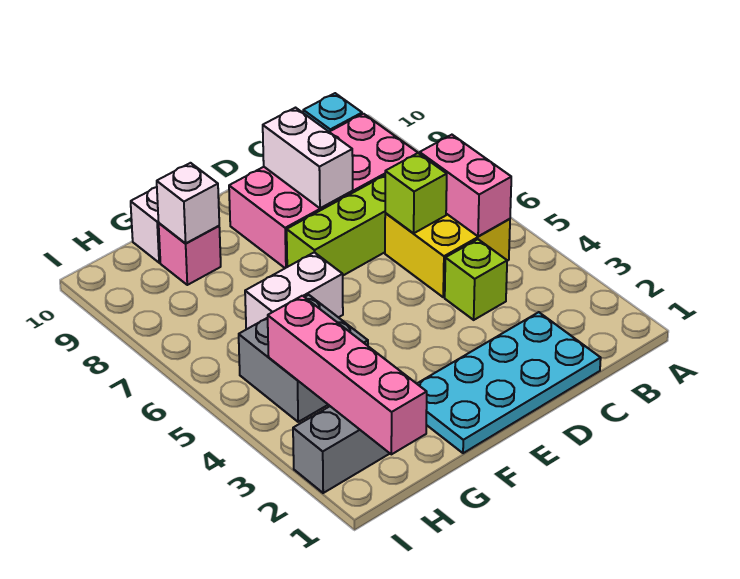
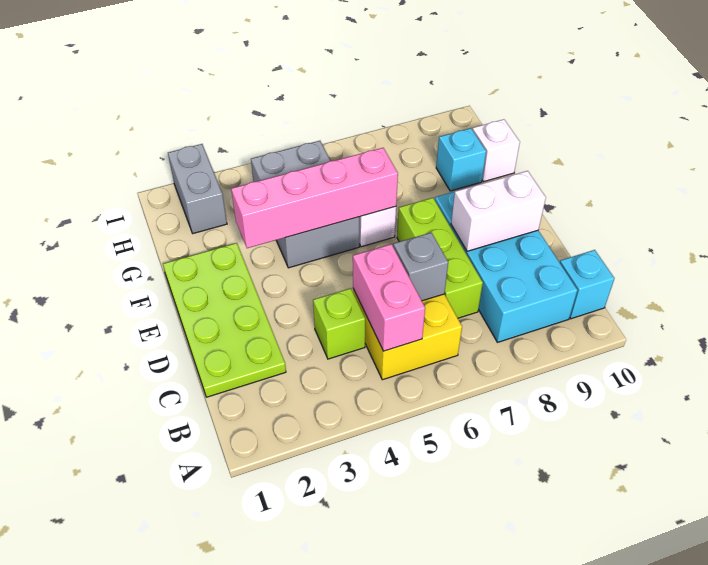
pink 1x2 brick [420,135,511,237] -> pink 1x2 brick turned to [353,244,425,351]
pink 2x4 brick [229,114,418,268] -> cyan 2x4 brick [435,192,577,342]
cyan 2x4 plate [417,312,601,453] -> lime 2x4 plate [163,243,286,397]
lime 1x1 brick [385,153,447,233] -> grey 1x1 brick [393,233,448,301]
grey 2x2 brick [239,295,368,422] -> grey 2x3 brick [251,141,359,268]
pink 1x1 brick [159,223,221,285] -> cyan 1x1 brick [436,128,486,191]
white 1x1 brick [157,163,219,244] -> none
pink 1x4 brick [268,296,427,454] -> pink 1x4 brick moved to [231,148,398,248]

